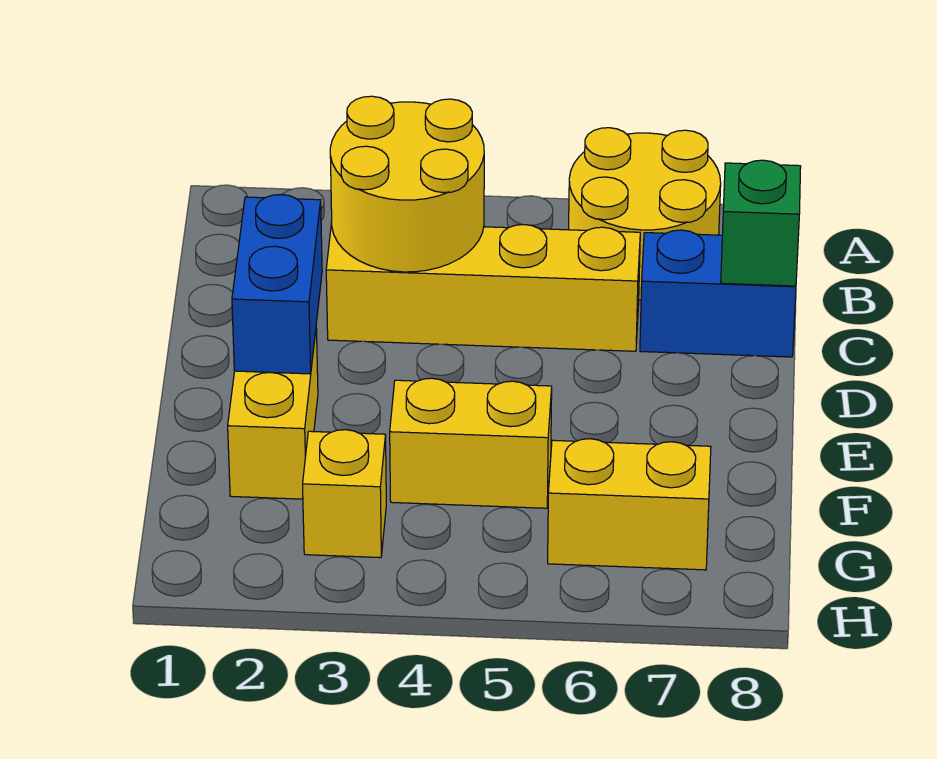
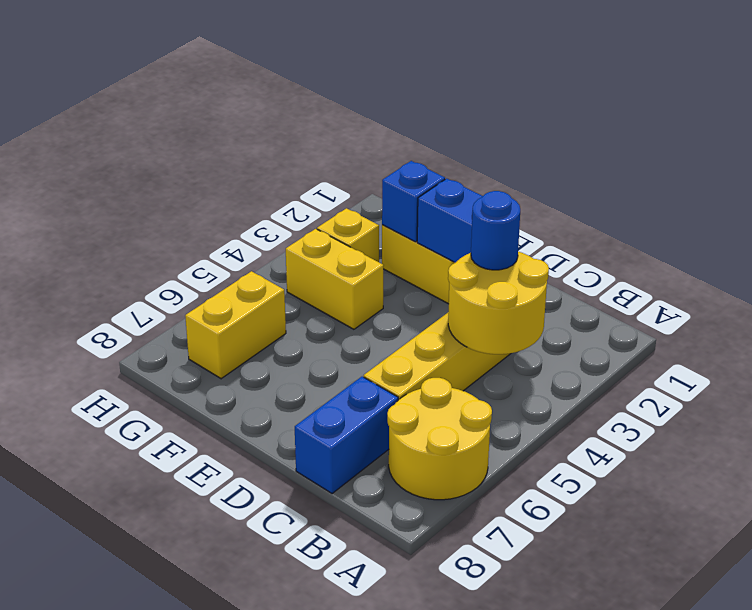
none -> blue 1x1 round brick [471,191,520,270]
green 1x1 brick [721,160,801,286] -> none
none -> blue 1x1 brick [382,161,445,242]
yellow 1x2 brick [390,378,552,508] -> yellow 1x2 brick turned to [286,229,384,329]

